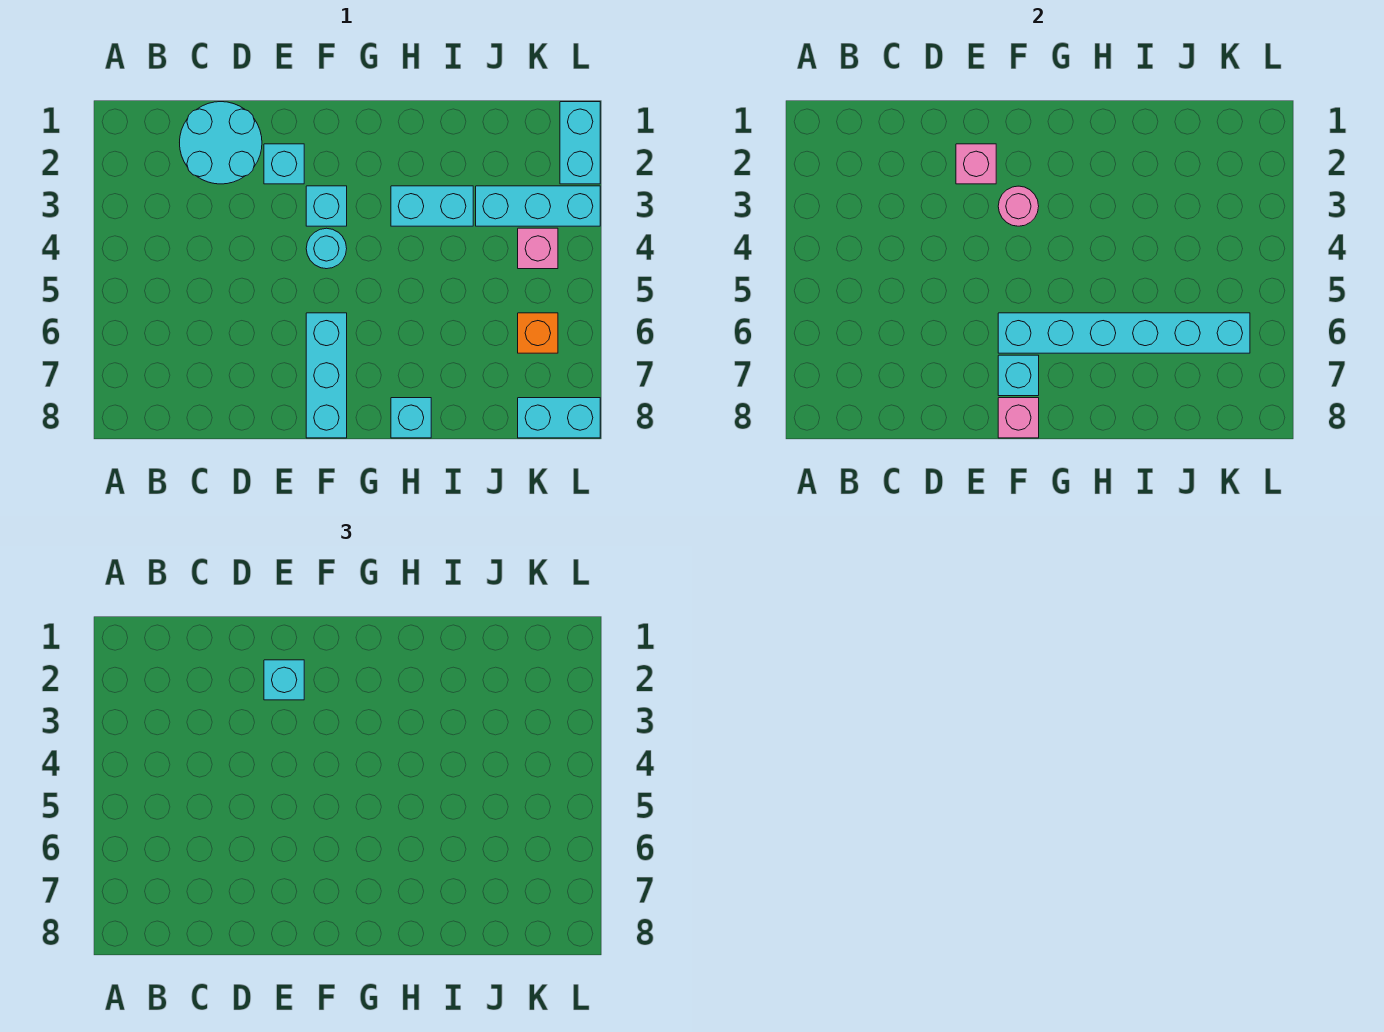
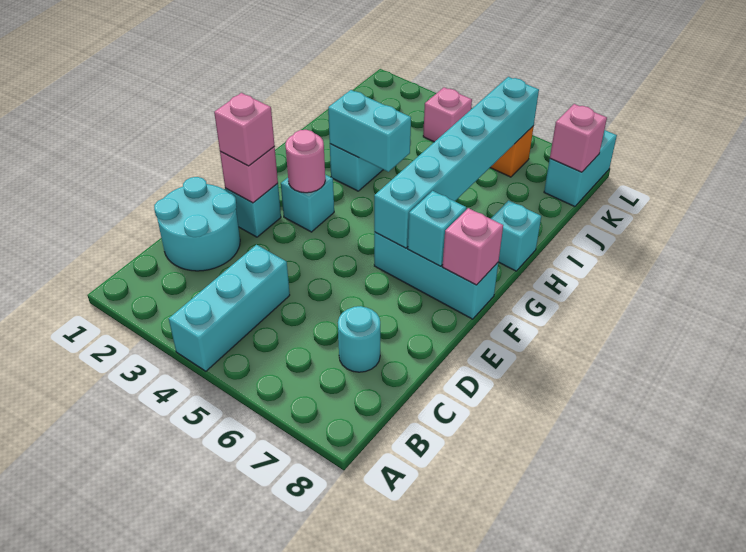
cyan 1x1 brick [264,660,304,700] -> pink 1x1 brick [214,93,275,166]
cyan 1x1 round brick [306,228,347,269] -> cyan 1x1 round brick moved to [338,306,380,372]
cyan 1x3 brick [476,186,600,226] -> cyan 1x3 brick moved to [169,245,290,371]
none -> pink 1x1 brick [550,104,607,172]
cyan 1x2 brick [560,102,600,184] -> cyan 1x2 brick moved to [328,90,411,172]

